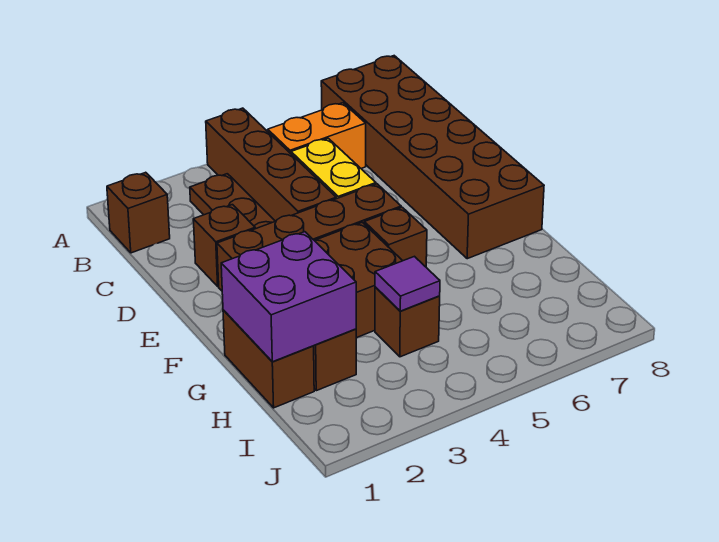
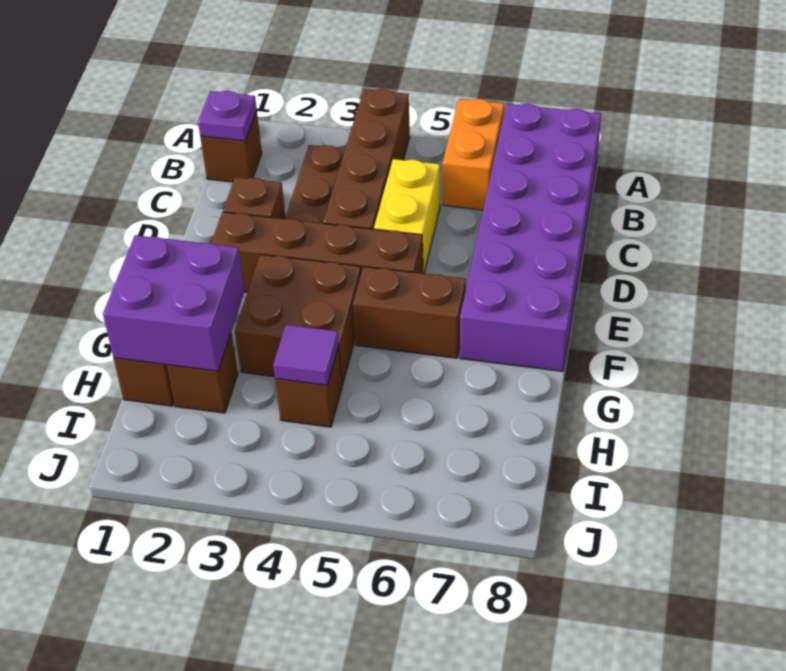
brown 2x6 brick [321,56,544,259] -> purple 2x6 brick [460,104,601,371]
none -> purple 1x1 plate [198,91,257,141]
orange 1x2 brick [268,103,366,168] -> orange 1x2 brick turned to [443,99,504,210]
brown 1x1 brick [364,207,427,267] -> brown 1x2 brick [353,267,466,358]

